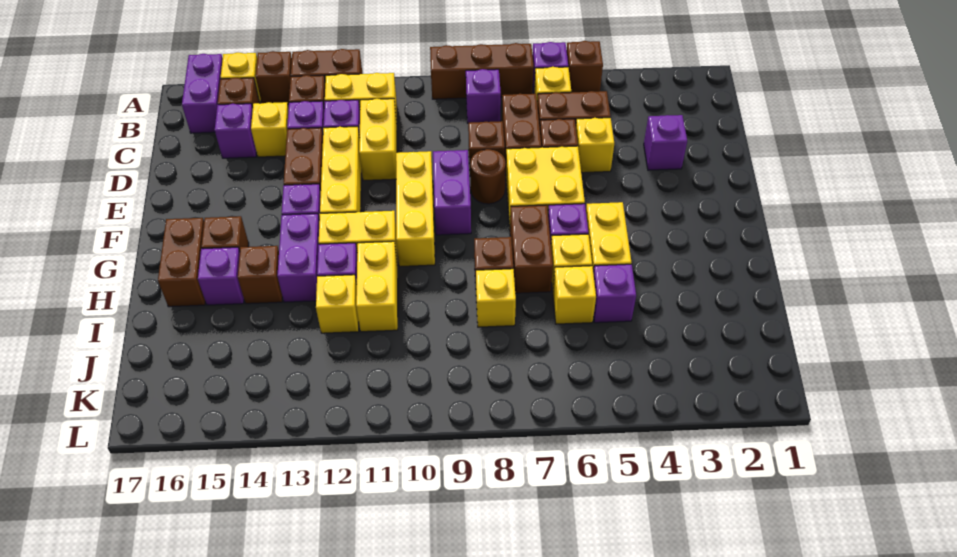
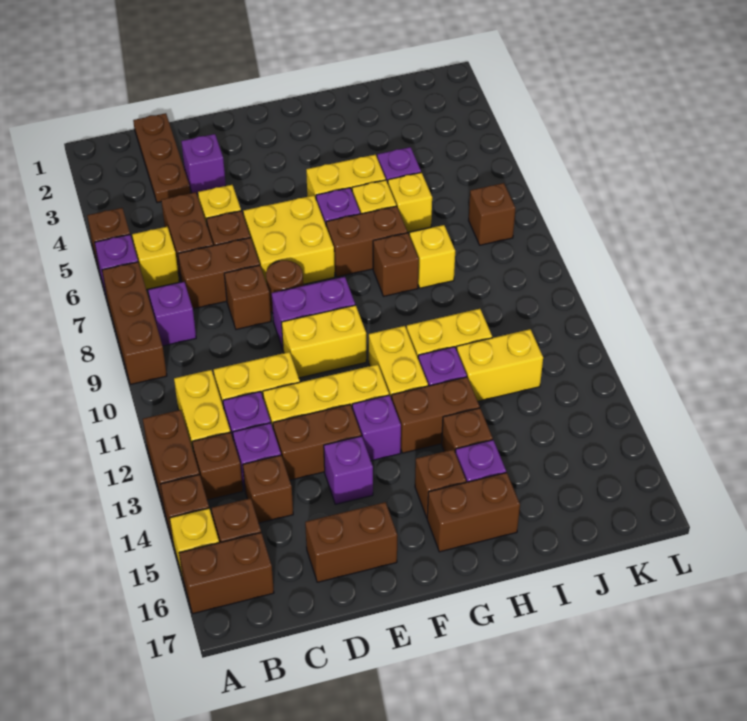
purple 1x2 brick [182,54,223,133] -> brown 1x2 brick [179,533,274,614]
none -> brown 1x3 plate [133,113,190,203]
yellow 1x1 brick [251,102,289,157] -> brown 1x1 brick [243,455,293,523]
purple 1x1 brick [215,104,257,158] -> purple 1x1 brick moved to [324,436,373,504]
none -> brown 1x2 brick [305,502,397,582]
yellow 1x3 brick [396,151,435,267] -> yellow 1x2 brick [282,305,366,378]
purple 1x2 brick [277,214,319,302] -> brown 1x2 brick [392,377,480,453]
yellow 1x1 brick [316,275,359,333] -> yellow 1x2 brick [457,329,543,401]
none -> brown 1x1 brick [469,183,516,245]

